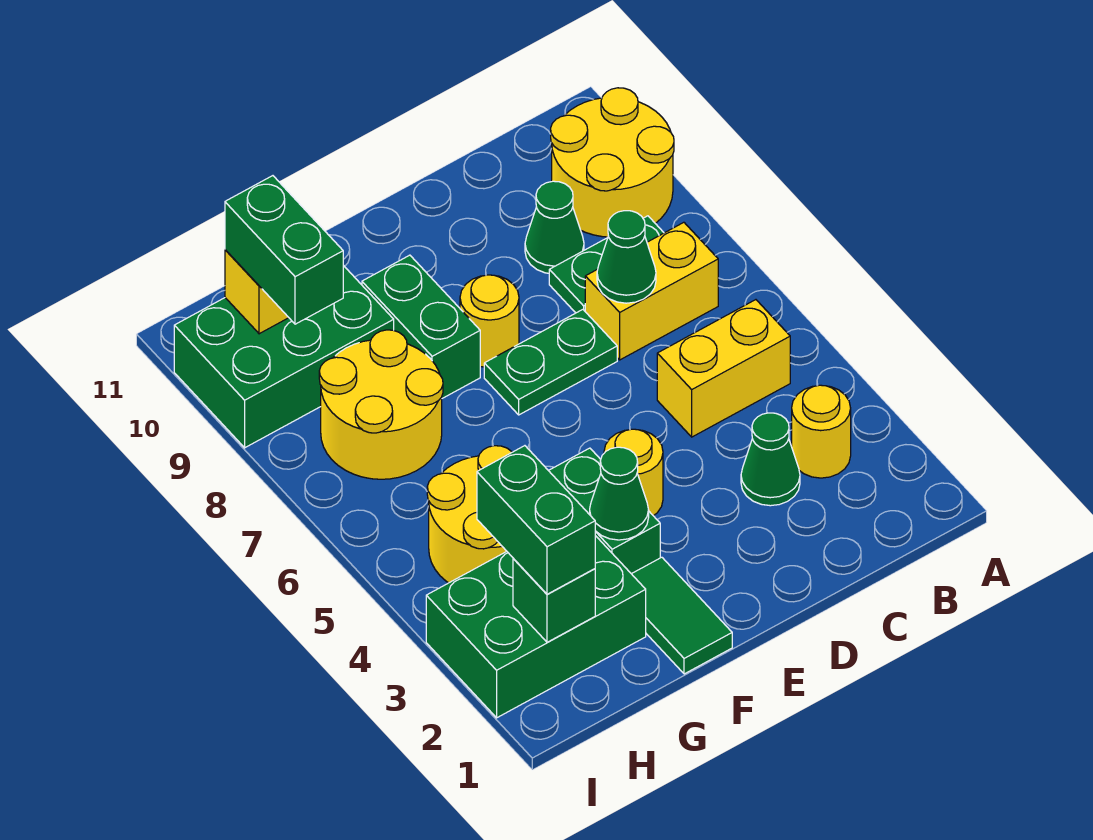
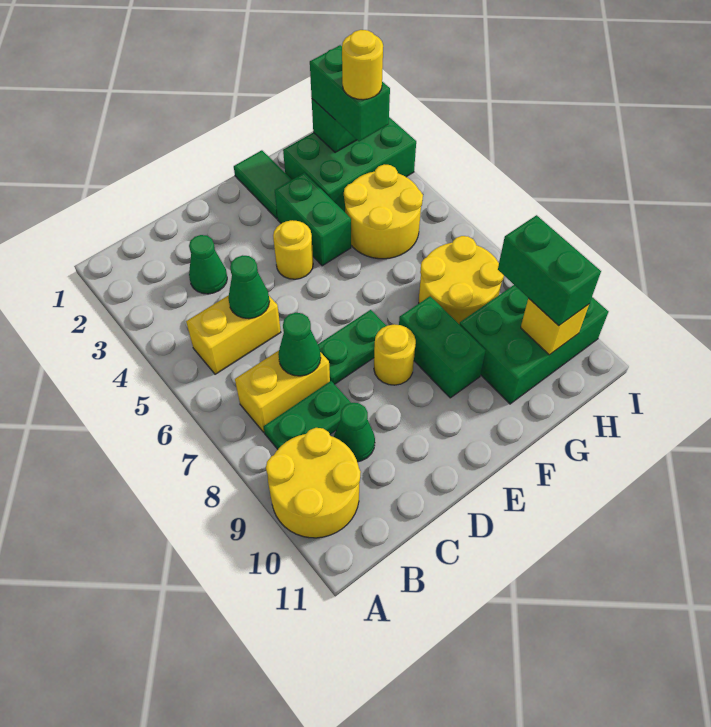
yellow 1x1 round brick [792,385,851,478] -> yellow 1x1 round brick moved to [342,30,383,100]
green 1x1 cone [590,447,649,540] -> green 1x1 cone moved to [228,255,269,319]

